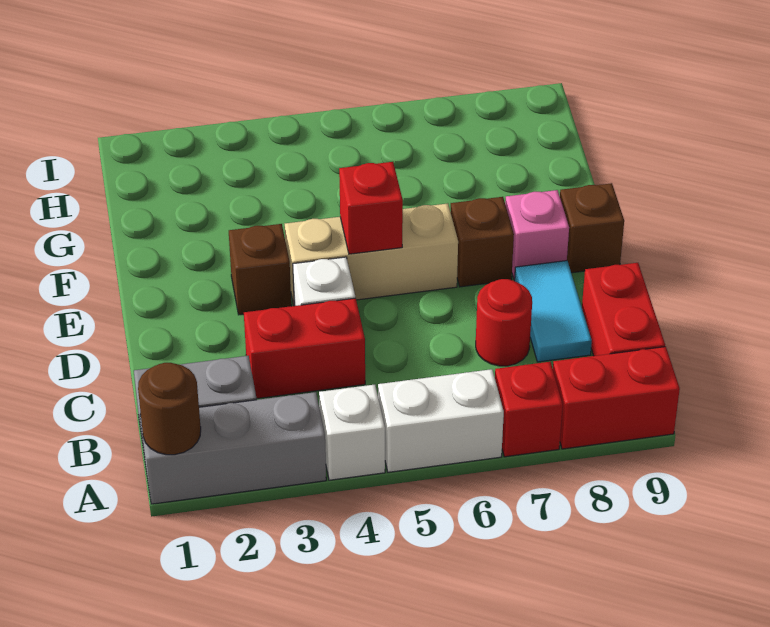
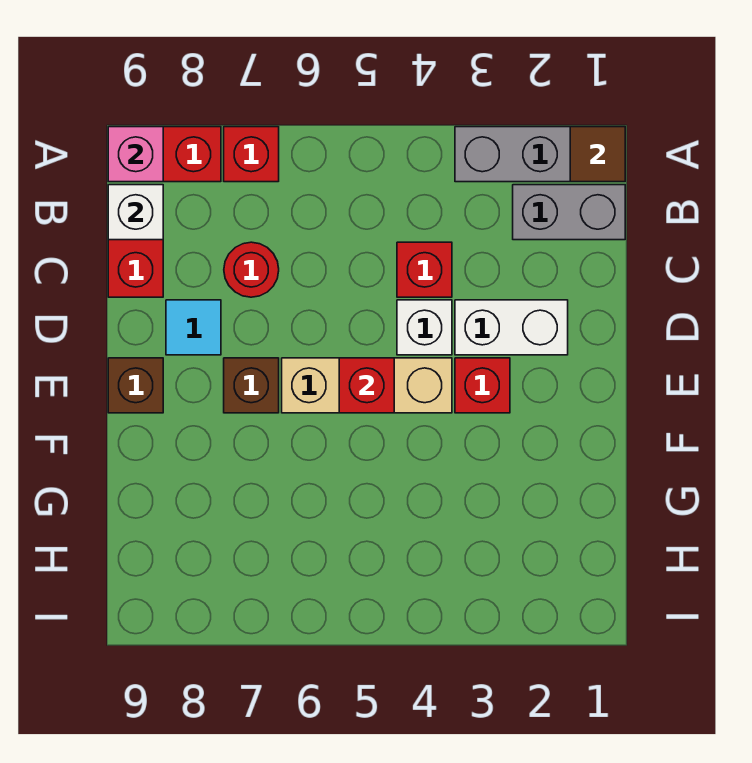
brown 1x1 round brick [138,363,201,455] -> brown 1x1 tile [570,127,625,182]
white 1x1 brick [319,385,385,480] -> white 1x1 brick moved to [108,185,163,240]
white 1x2 brick [378,369,504,472] -> white 1x2 brick moved to [455,300,568,355]
red 1x2 brick [244,298,365,398] -> red 1x1 brick [397,242,452,297]
cyan 1x2 tile [515,261,592,362] -> cyan 1x1 tile [166,300,221,355]
brown 1x1 brick [229,224,291,315] -> red 1x1 brick [455,358,510,413]
pink 1x1 brick [505,190,569,280] -> pink 1x1 brick moved to [108,127,163,182]

